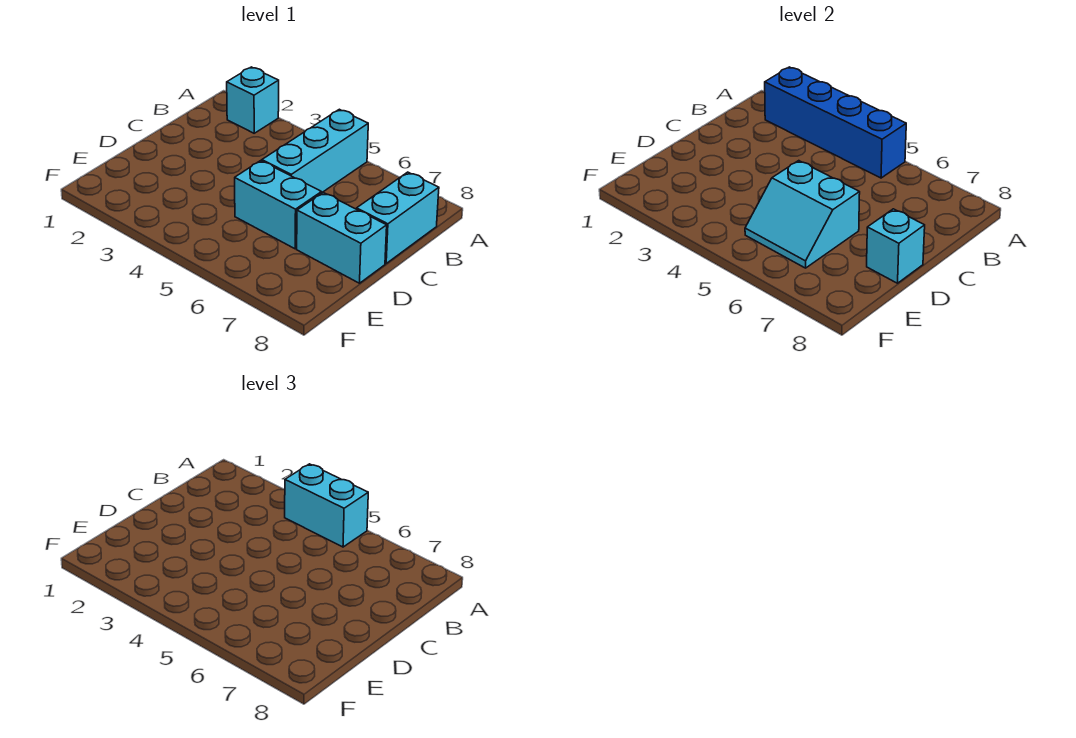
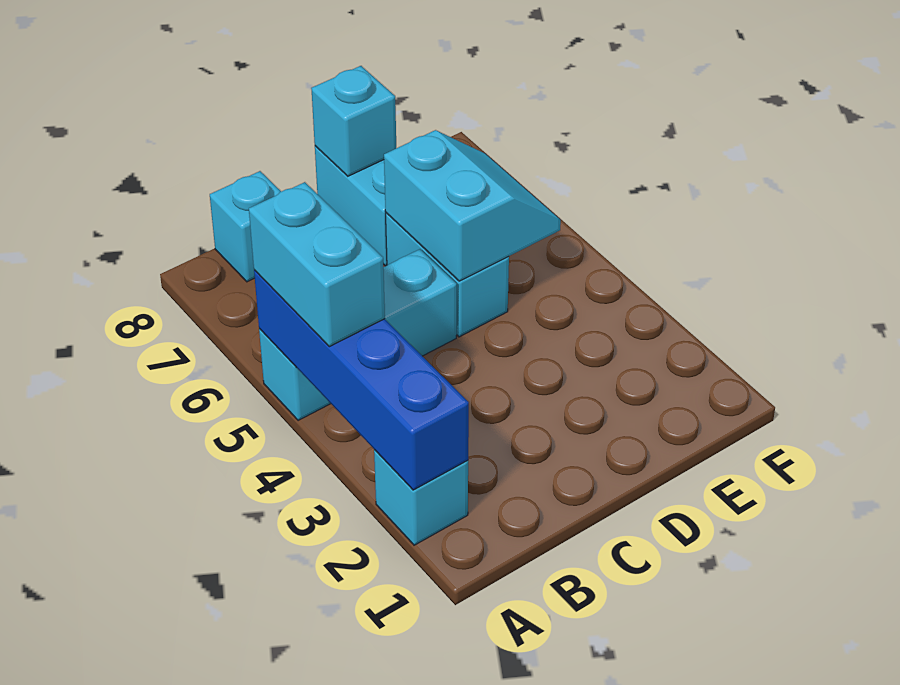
cyan 1x2 brick [357,172,439,263] -> cyan 1x1 brick [210,171,281,282]

